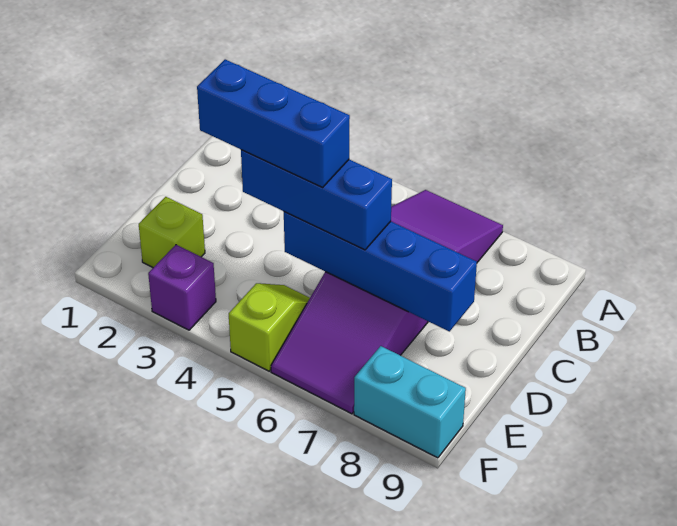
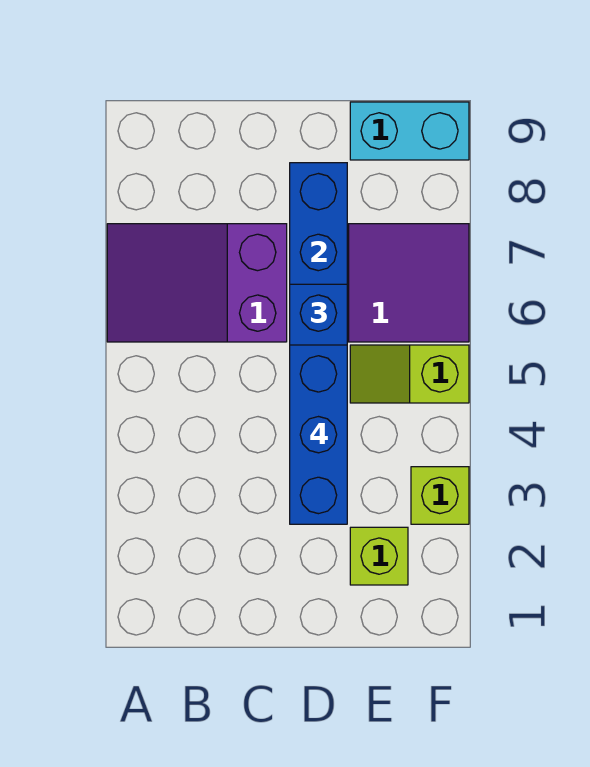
purple 1x1 brick [148,245,216,330] -> lime 1x1 brick [411,467,469,524]
cyan 1x2 brick [354,346,466,458] -> cyan 1x2 brick turned to [350,102,469,160]

